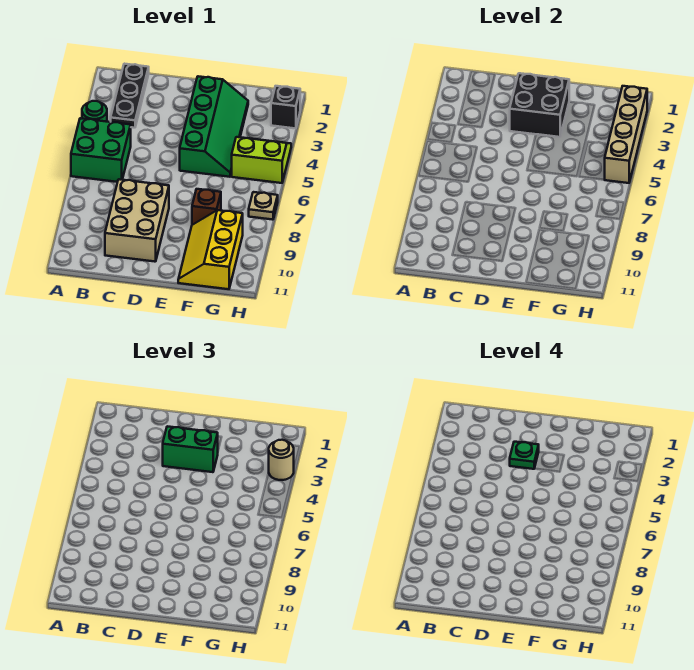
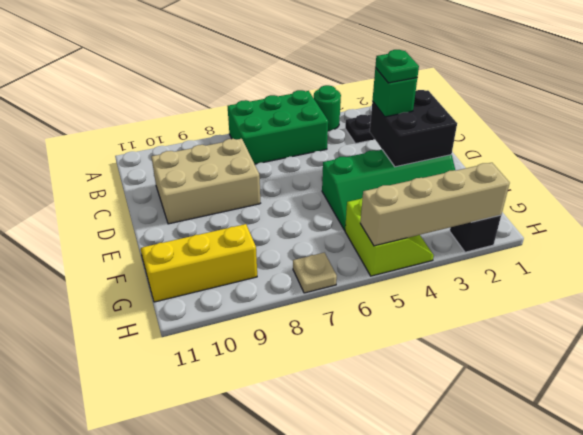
green 2x2 brick [71,118,131,182] -> green 2x3 brick [228,90,328,164]
green 1x2 brick [163,426,218,472] -> green 1x1 brick [372,68,417,117]
brown 1x1 brick [192,189,221,225] -> none
tan 1x1 round brick [269,440,294,480] -> none

